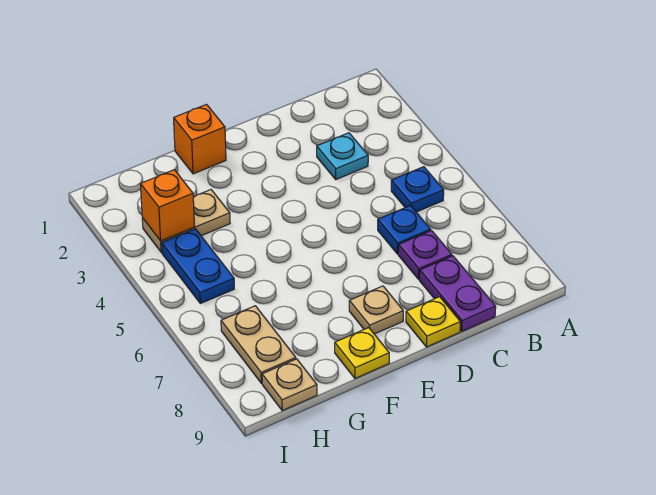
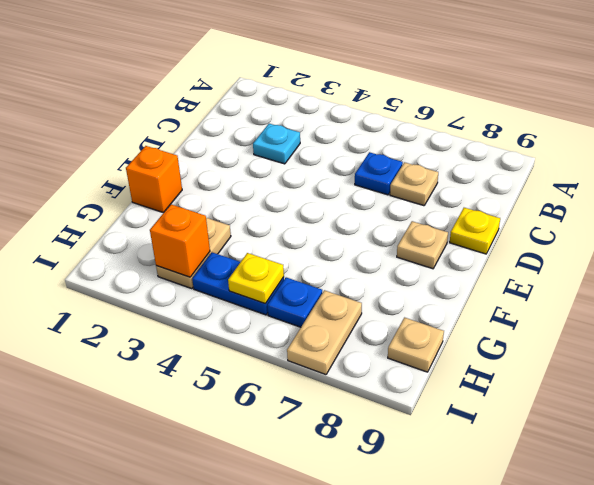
blue 1x1 plate [391,167,444,212] -> blue 1x1 plate moved to [267,277,322,327]
purple 1x1 plate [398,231,452,279] -> tan 1x1 plate [390,162,438,206]
purple 1x2 plate [420,256,496,331] -> none
yellow 1x1 plate [335,328,389,379] -> yellow 1x1 plate moved to [228,253,284,304]
tan 1x2 plate [221,306,296,383] -> tan 1x2 plate turned to [287,290,362,375]

